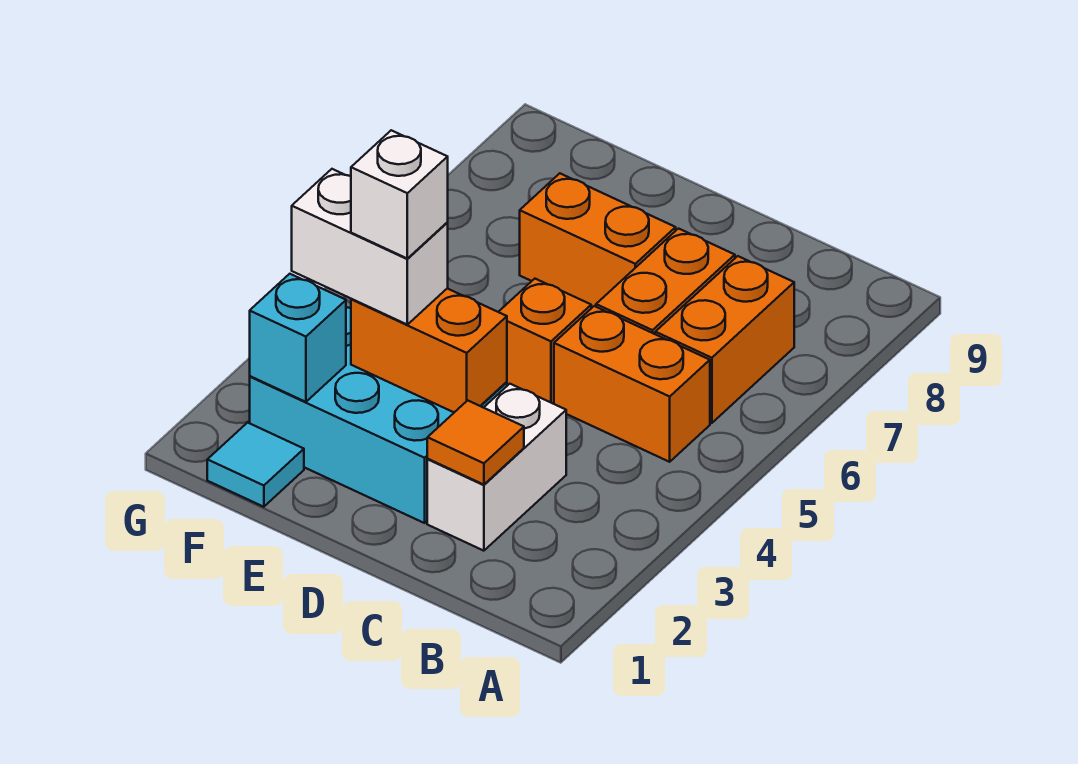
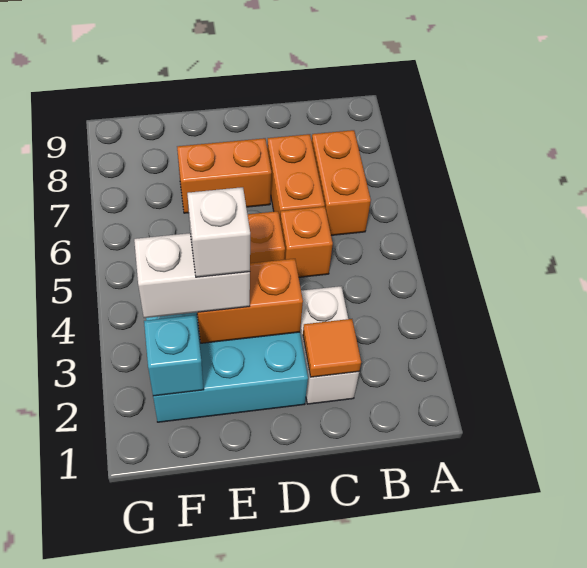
orange 1x2 brick [554,306,710,462] -> orange 1x1 brick [280,207,333,277]
cyan 1x1 tile [207,423,304,507] -> none

